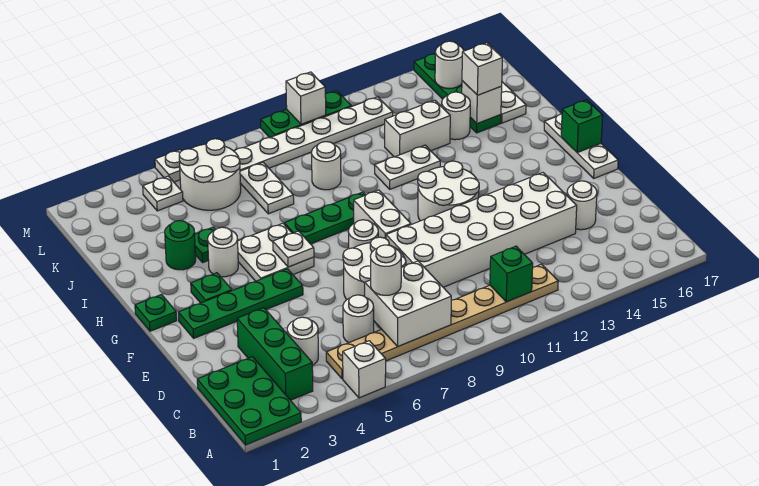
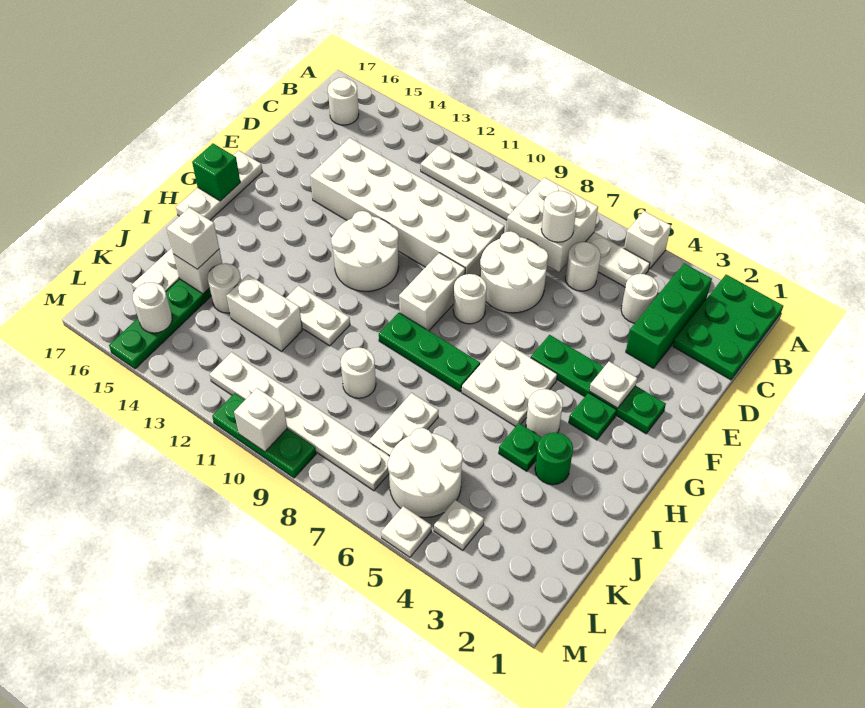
tan 1x8 plate [326,264,558,379] -> white 1x8 plate [421,146,650,287]
green 1x1 brick [490,246,533,302] -> none
white 1x1 round brick [567,181,597,230] -> white 1x1 round brick moved to [328,77,359,125]
green 1x1 plate [135,295,177,331] -> none
white 1x1 plate [273,231,314,267] -> white 1x1 plate moved to [589,361,637,408]

